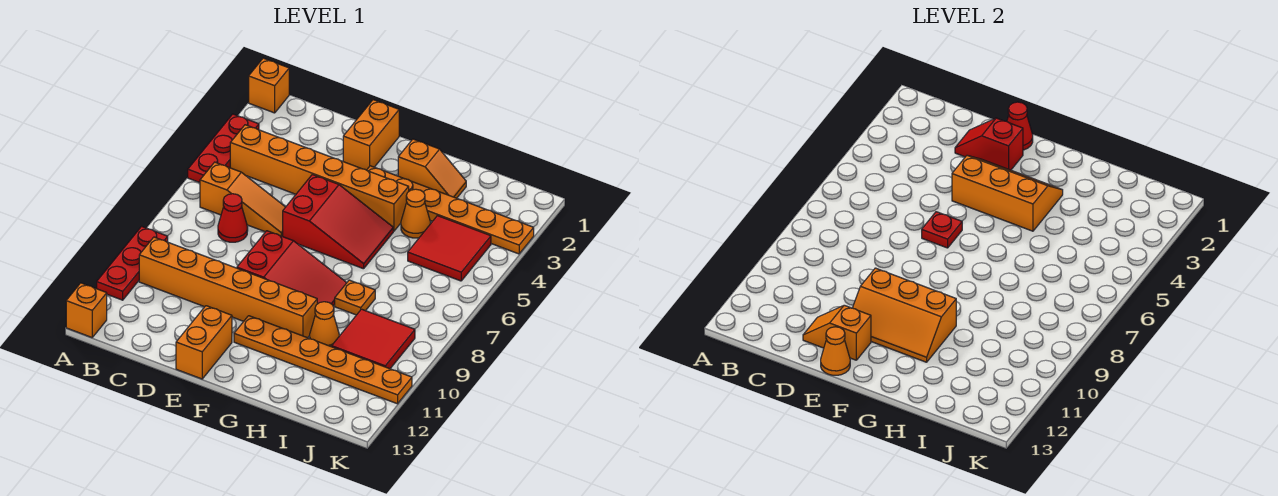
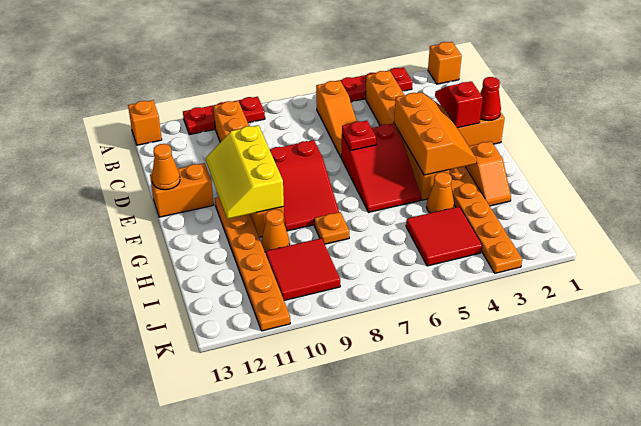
red 1x1 cone [218,194,248,242] -> none
orange 1x2 slope [803,305,871,360] -> none
orange 2x3 slope [853,268,956,362] -> yellow 2x3 slope [206,125,284,219]

